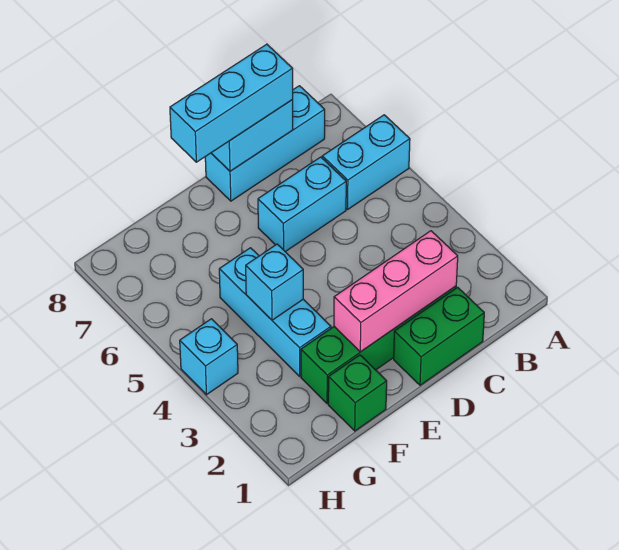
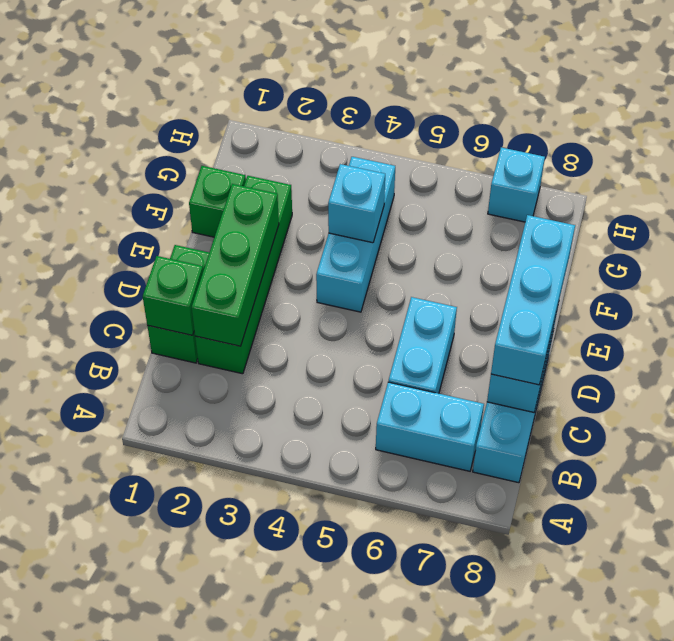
cyan 1x2 brick [322,115,410,209] -> cyan 1x2 brick turned to [376,382,484,471]
none -> green 1x1 brick [143,256,203,335]
pink 1x3 brick [334,231,458,352] -> green 1x3 brick [191,184,279,346]
cyan 1x3 brick [219,248,331,376] -> cyan 1x3 brick turned to [316,157,395,312]
cyan 1x1 brick [180,319,238,395] -> cyan 1x1 brick moved to [488,147,545,222]

